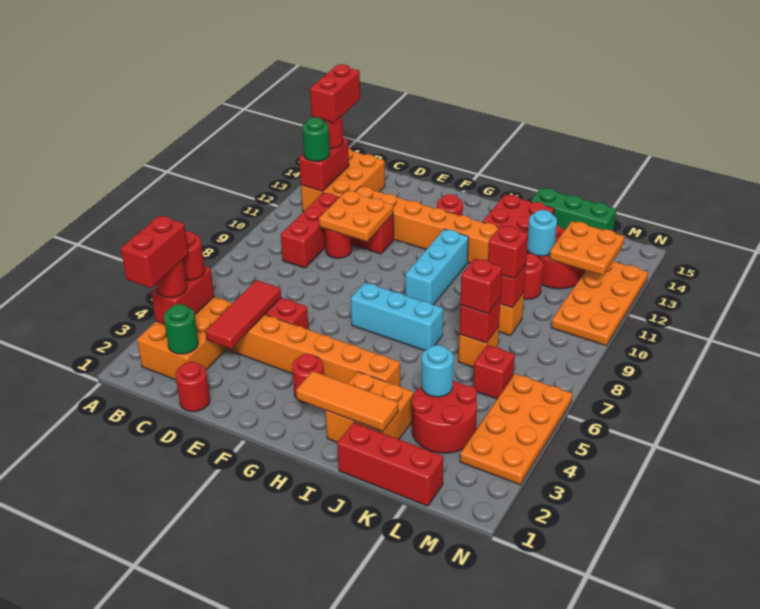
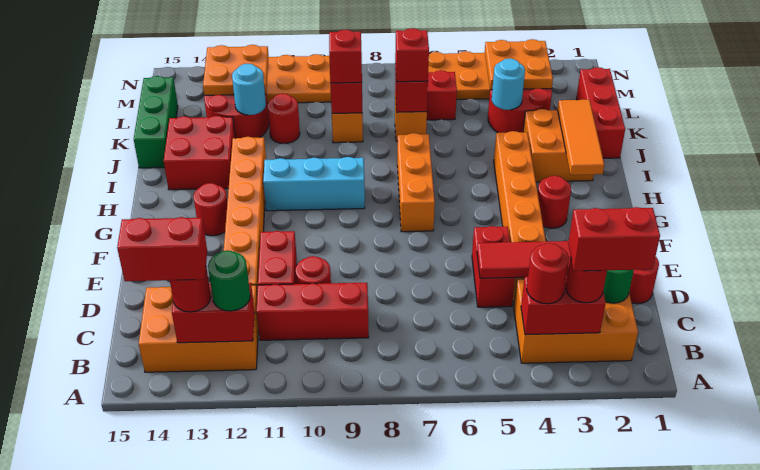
orange 2x2 plate [319,191,393,242] -> orange 2x2 plate moved to [485,39,553,90]
cyan 1x3 brick [351,282,443,351] -> orange 1x3 brick [397,133,435,232]

